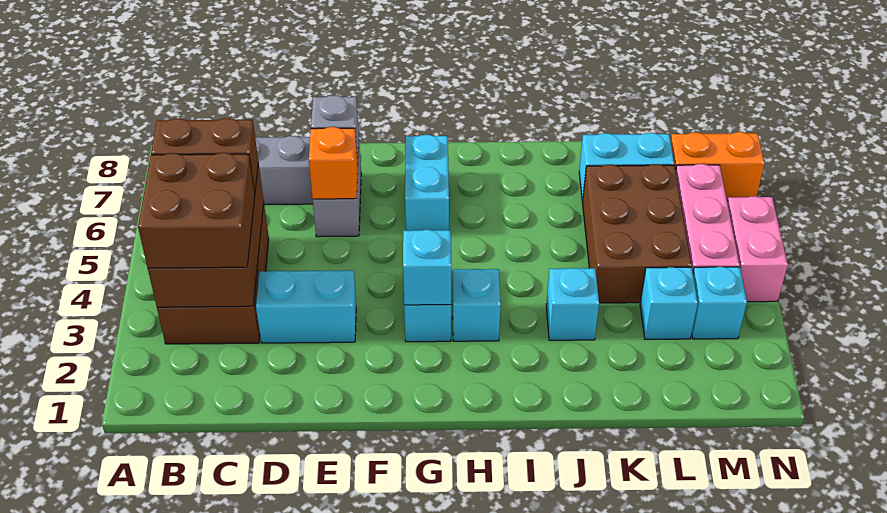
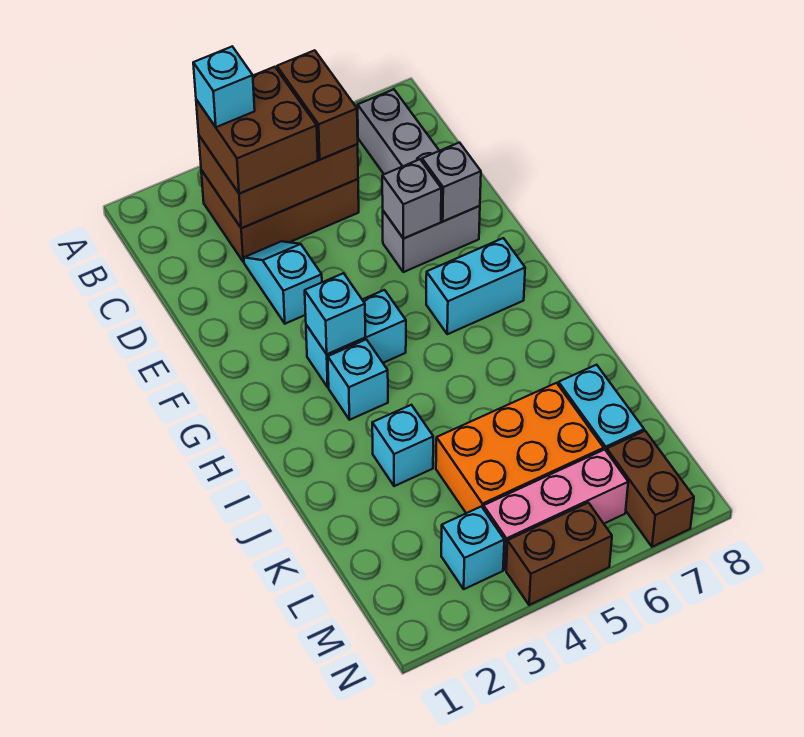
cyan 1x2 brick [256,270,356,343] -> cyan 1x2 slope [244,241,322,324]
orange 1x1 brick [309,127,358,199] -> grey 1x1 brick [382,159,441,239]
brown 2x3 brick [583,164,691,303] -> orange 2x3 brick [436,383,604,513]
cyan 1x1 brick [640,267,698,339] -> cyan 1x1 brick moved to [193,47,255,127]
orange 1x2 brick [670,132,764,200] -> brown 1x2 brick [607,431,694,547]
pink 1x2 brick [727,196,788,302] -> brown 1x2 brick [506,503,612,605]

